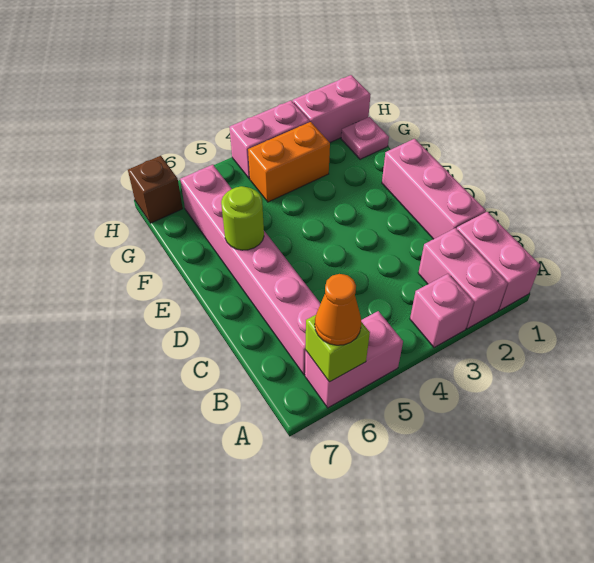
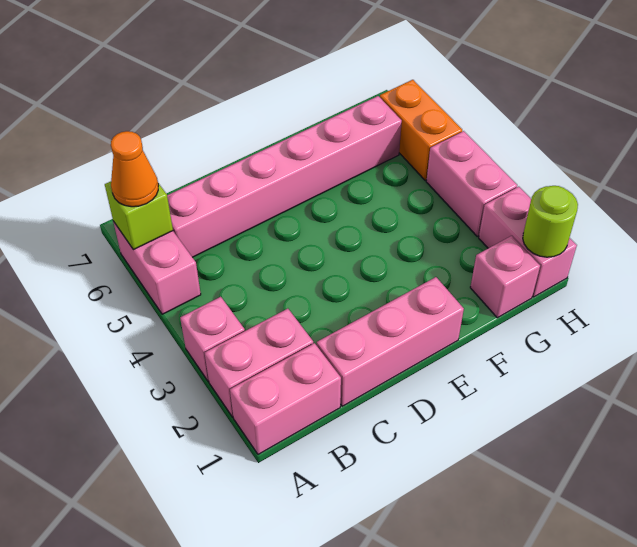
lime 1x1 round brick [221,186,264,250] -> lime 1x1 round brick moved to [523,186,578,257]
pink 1x1 plate [341,117,389,159] -> pink 1x1 brick [470,236,540,318]
orange 1x2 brick [248,122,330,202] -> orange 1x2 brick moved to [380,80,462,180]
brown 1x1 brick [128,156,183,223] -> none

